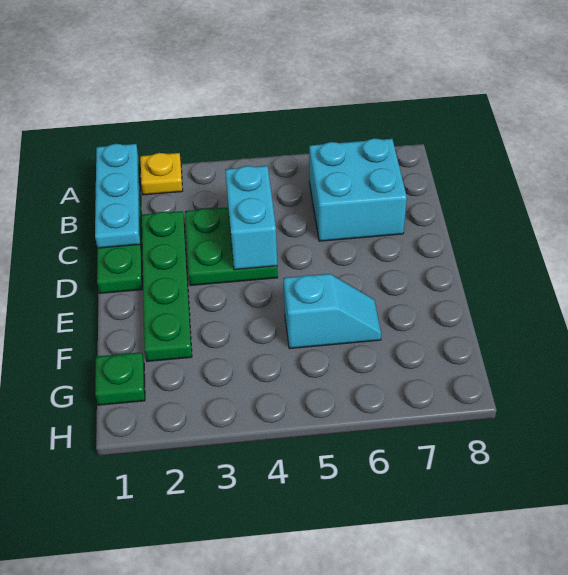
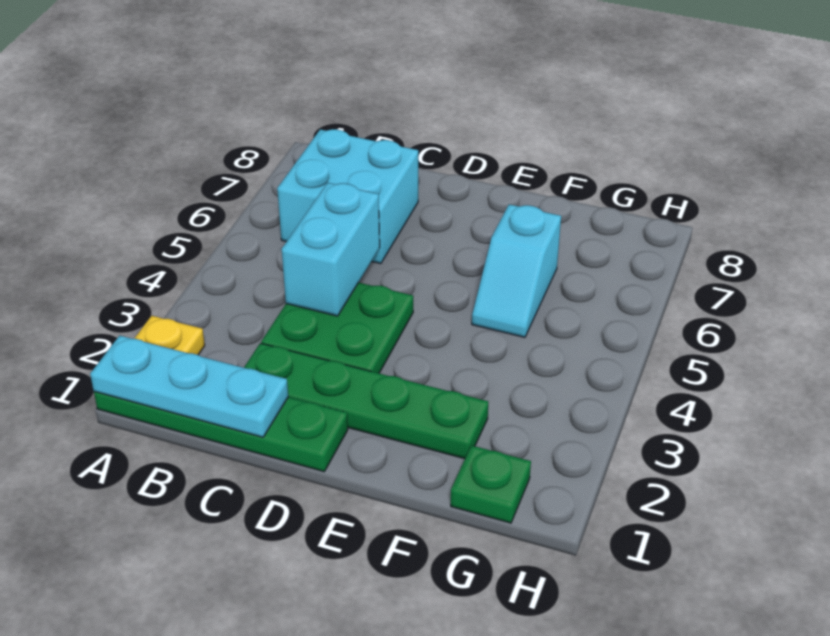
cyan 1x2 brick [225,166,277,270] -> cyan 1x2 brick turned to [282,183,380,316]
cyan 1x2 slope [284,274,381,349] -> cyan 1x2 slope turned to [472,204,561,337]

